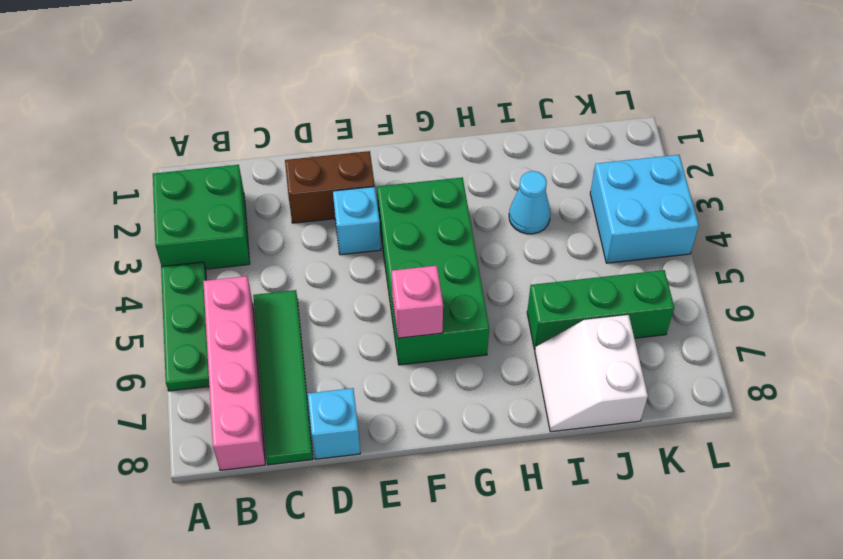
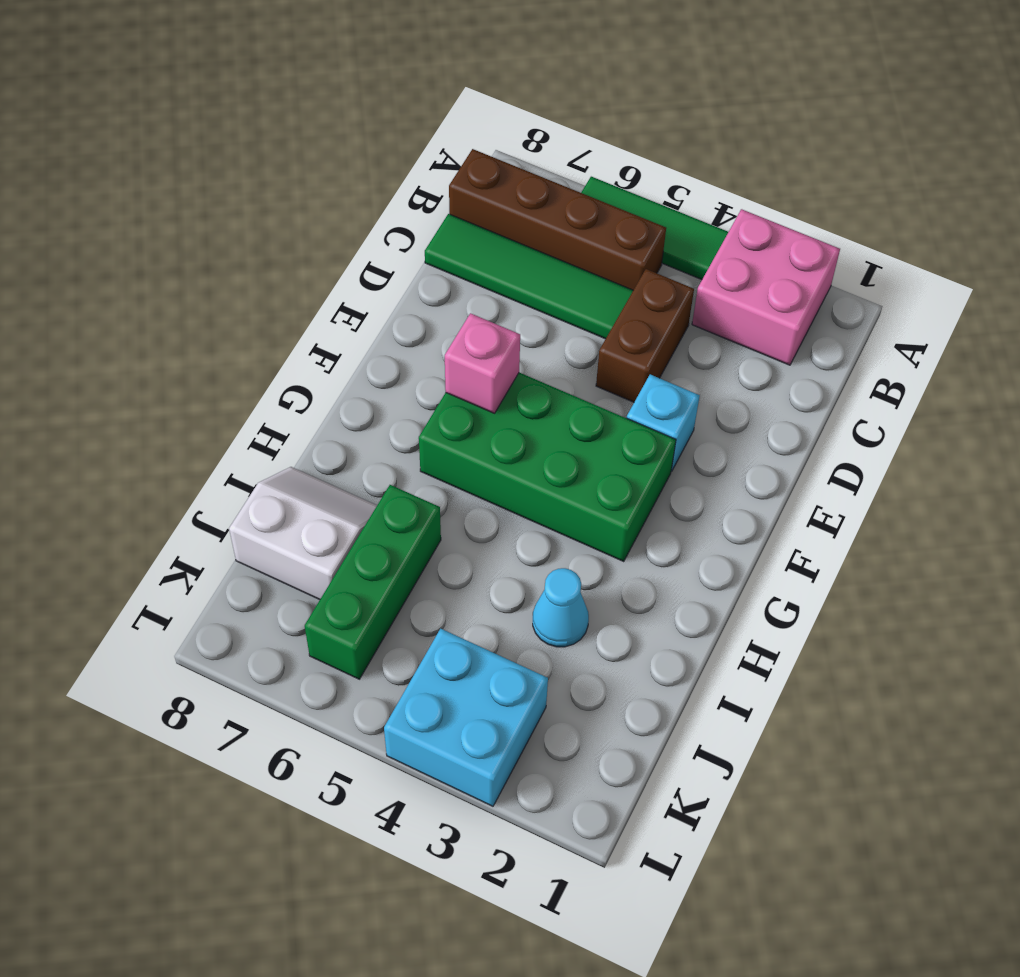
green 2x2 brick [153,165,250,269] -> pink 2x2 brick [692,209,840,365]
green 1x3 plate [161,262,209,391] -> green 1x3 tile [581,177,728,280]
pink 1x4 brick [203,276,265,470] -> brown 1x4 brick [449,149,666,290]
brown 1x2 brick [285,151,375,223] -> brown 1x2 brick moved to [596,269,694,402]
cyan 1x1 brick [308,388,360,459] -> none

